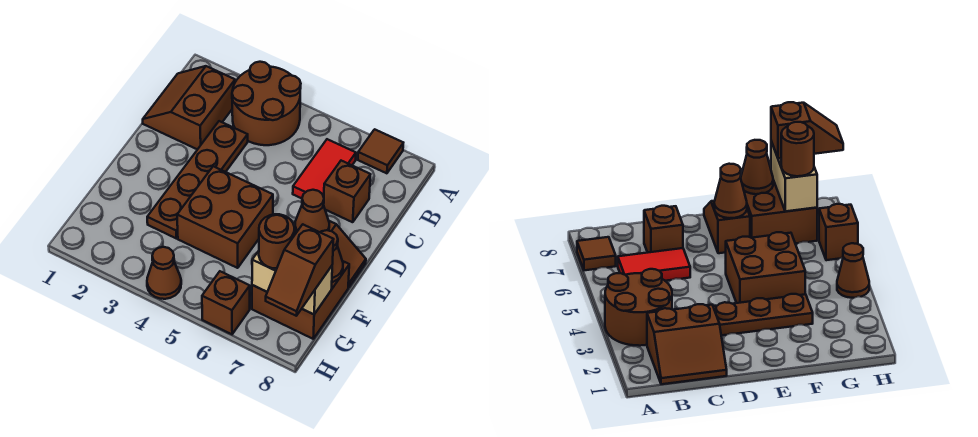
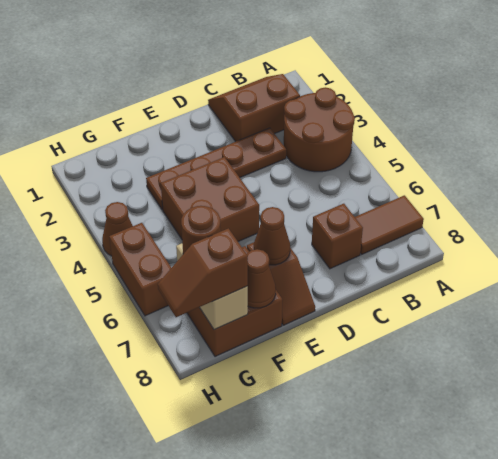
brown 1x1 tile [358,129,403,173] -> brown 1x2 tile [355,195,424,254]
red 1x2 tile [293,139,356,198] -> none
brown 1x1 brick [202,271,250,334] -> brown 1x2 brick [109,223,171,316]

